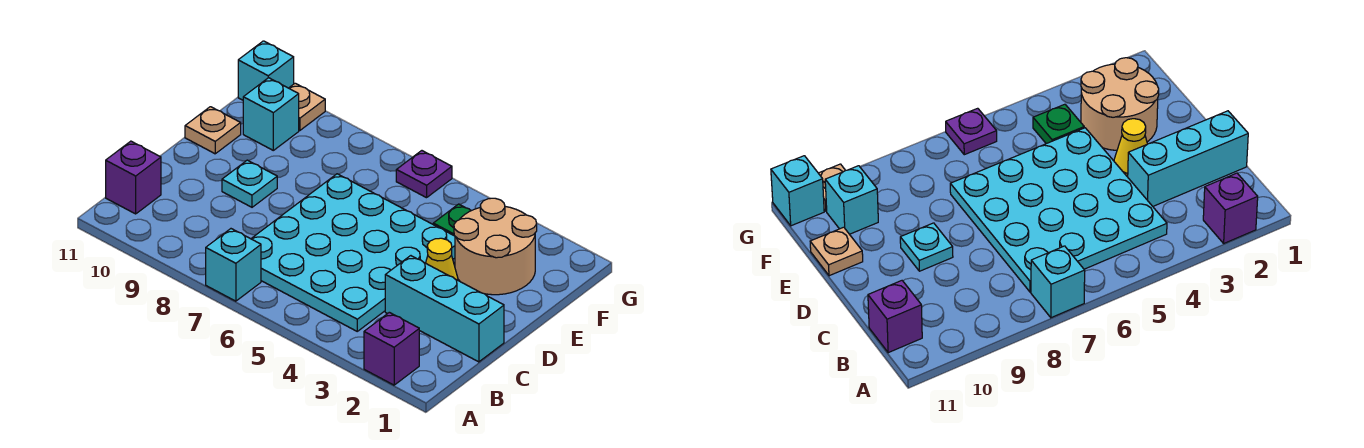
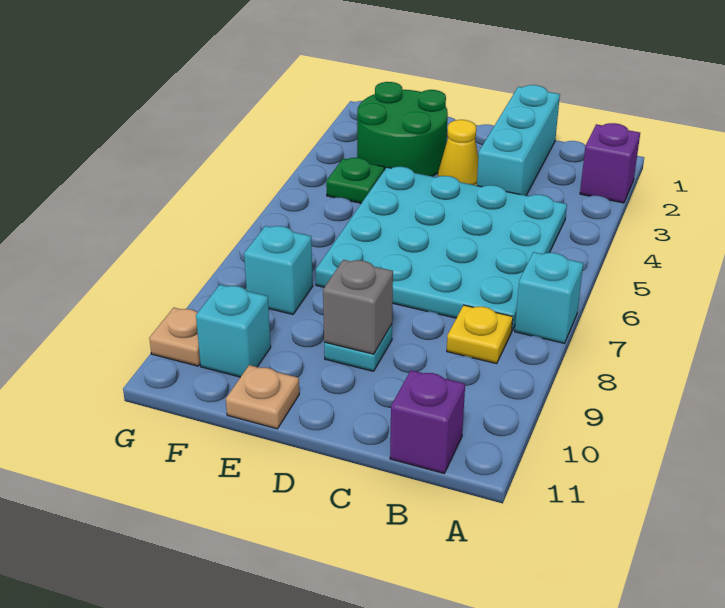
none -> yellow 1x1 plate [447,305,513,364]
none -> grey 1x1 brick [323,260,393,354]
tan 2x2 round brick [454,198,537,295] -> green 2x2 round brick [357,82,448,176]
purple 1x1 plate [396,151,452,198] -> none
cyan 1x1 brick [238,41,294,100] -> cyan 1x1 brick moved to [244,226,313,314]

